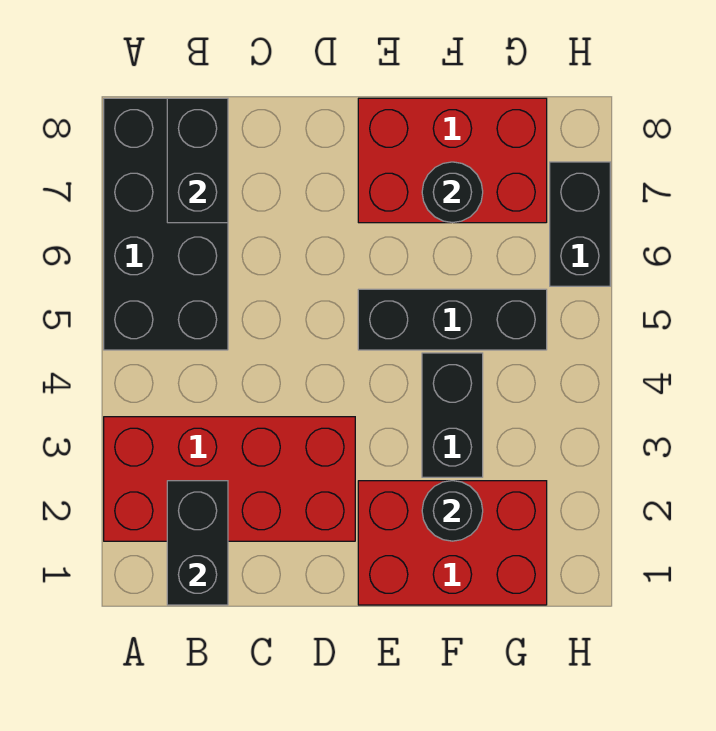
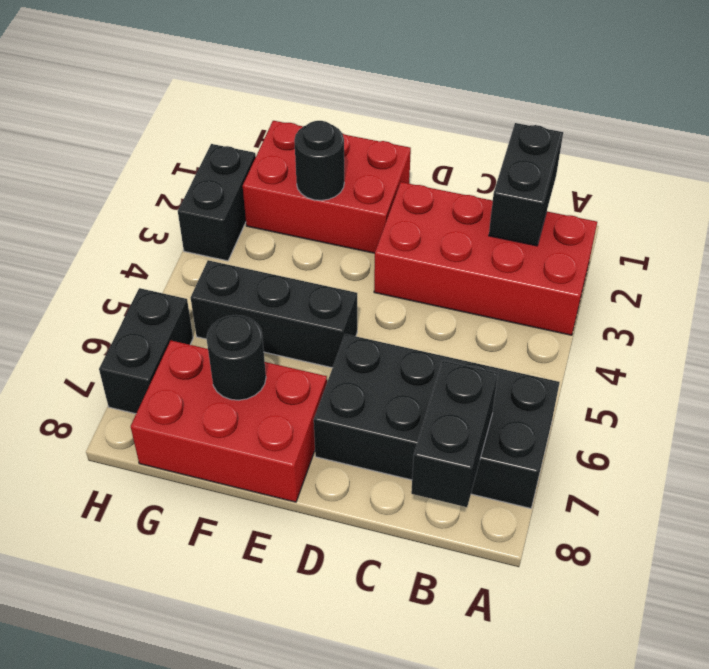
black 2x4 brick [104,98,228,350] -> black 2x4 brick turned to [314,334,560,508]
black 1x2 brick [422,353,483,477] -> black 1x2 brick moved to [178,144,256,261]

